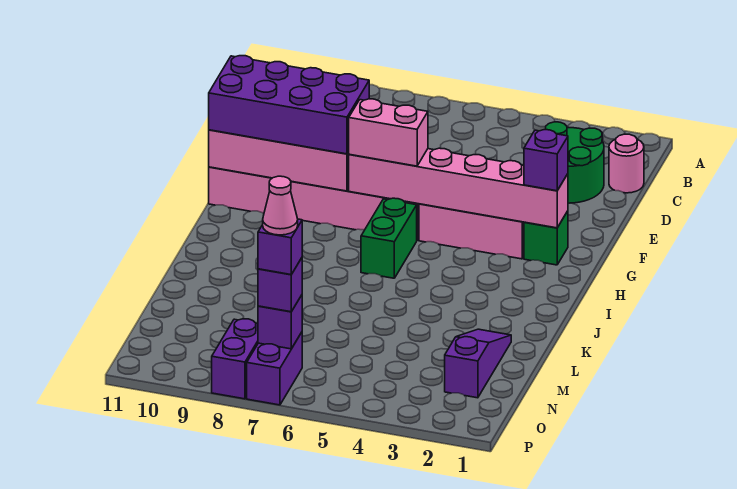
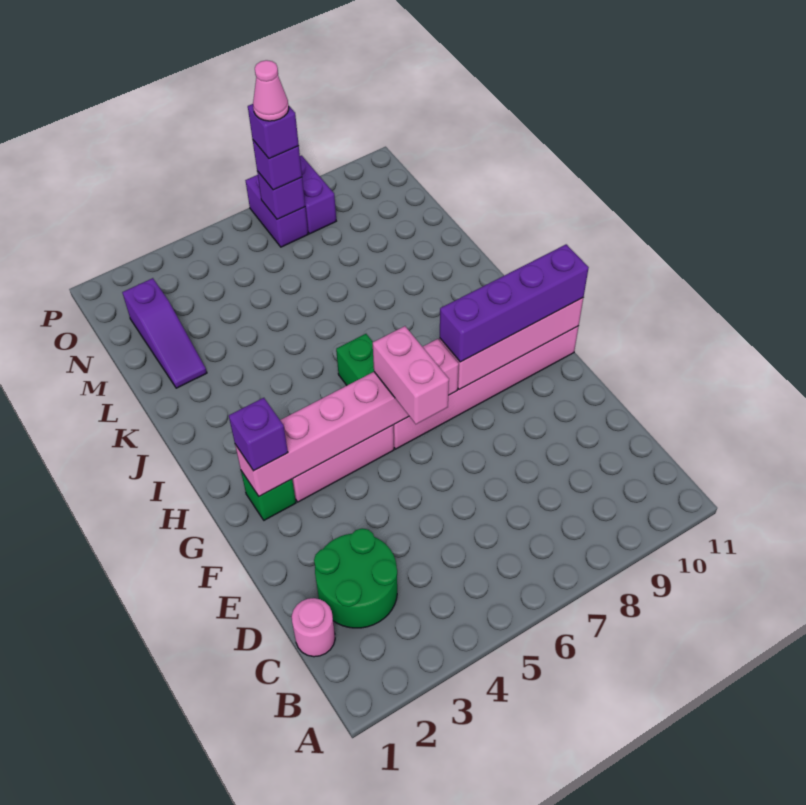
purple 2x4 brick [209,56,369,154] -> purple 1x4 brick [440,244,589,362]
pink 1x2 brick [349,99,428,166] -> pink 1x2 brick turned to [373,326,449,424]

